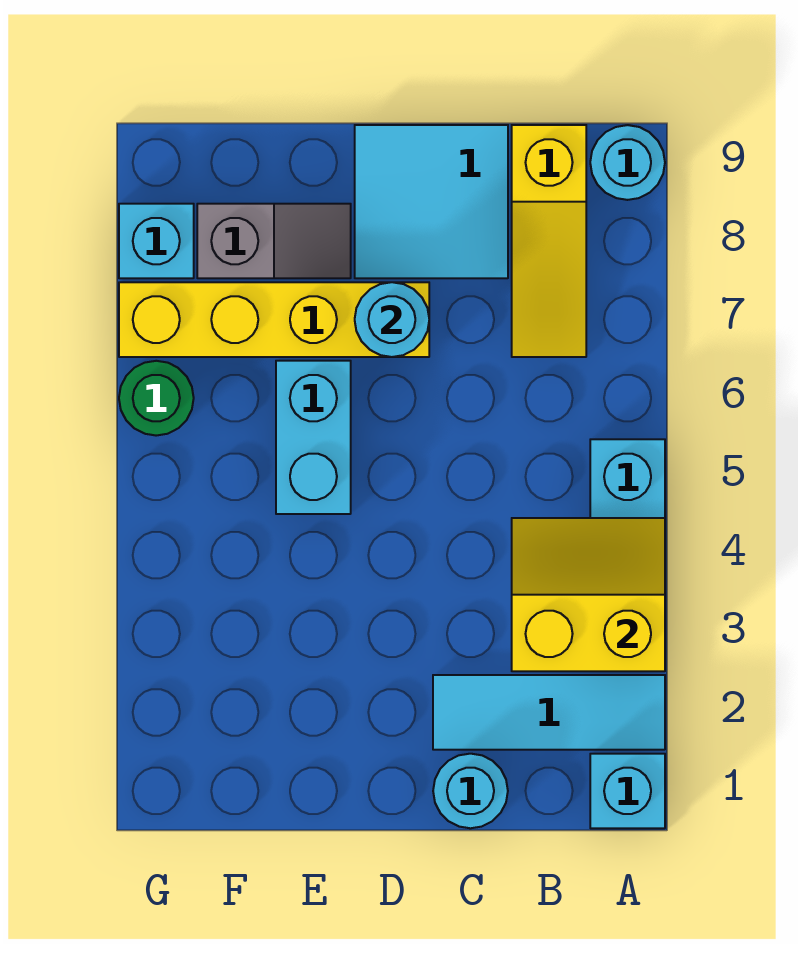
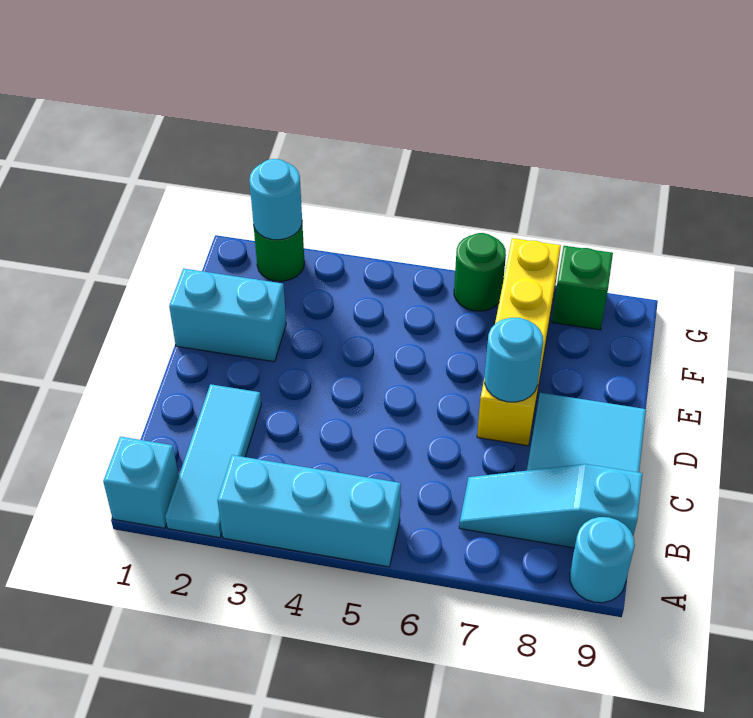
yellow 2x2 slope [512,518,665,671] -> none
yellow 1x3 slope [512,125,586,357] -> cyan 1x3 slope [459,464,643,548]
cyan 1x1 round brick [433,754,508,828] -> cyan 1x1 round brick moved to [249,159,302,240]
cyan 1x2 brick [276,361,351,514] -> cyan 1x2 brick moved to [169,269,286,362]
grey 1x2 slope [197,204,351,278] -> none
none -> green 1x1 round brick [254,225,304,281]
cyan 1x1 brick [119,204,194,278] -> green 1x1 brick [552,246,613,330]

